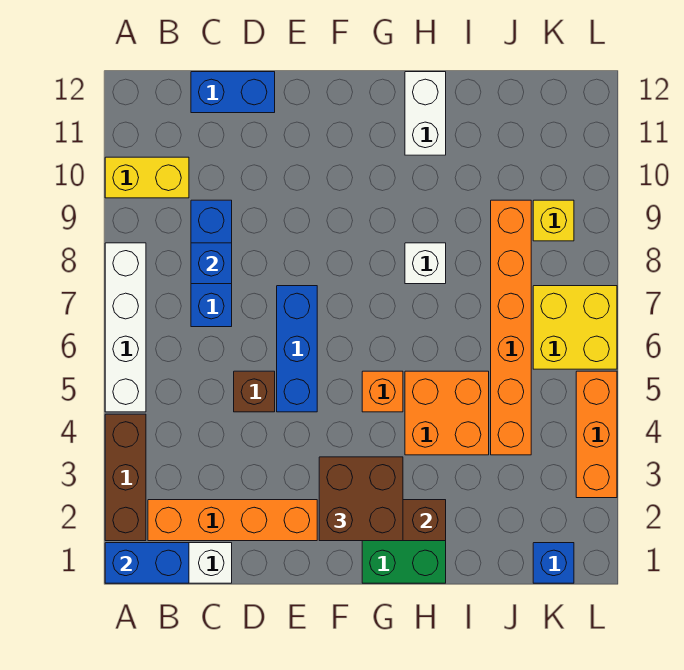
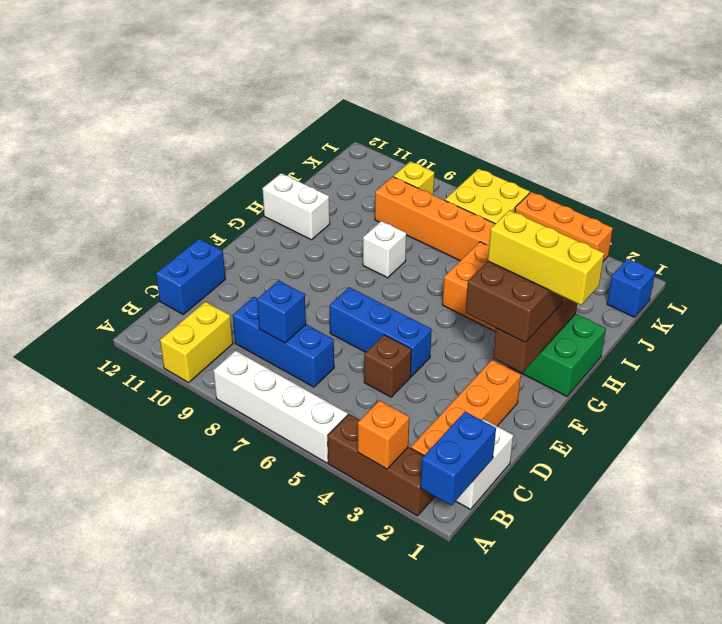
none -> yellow 1x3 brick [488,210,604,305]
orange 1x1 brick [362,371,403,412] -> orange 1x1 brick moved to [358,400,409,469]

